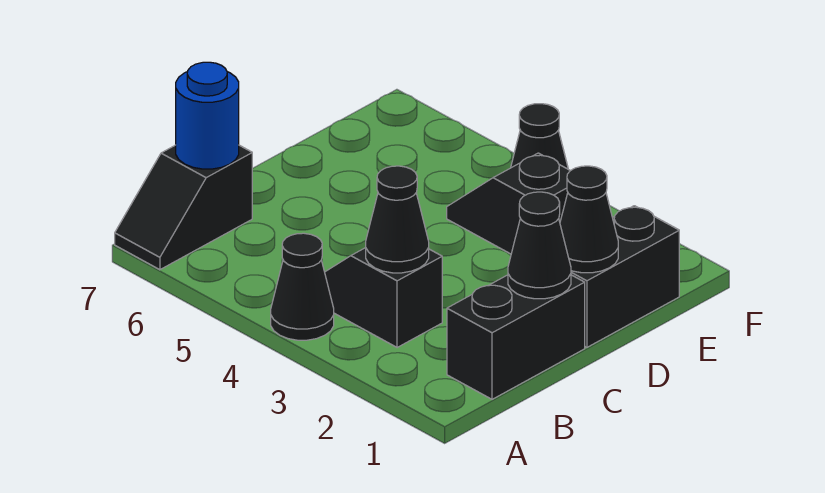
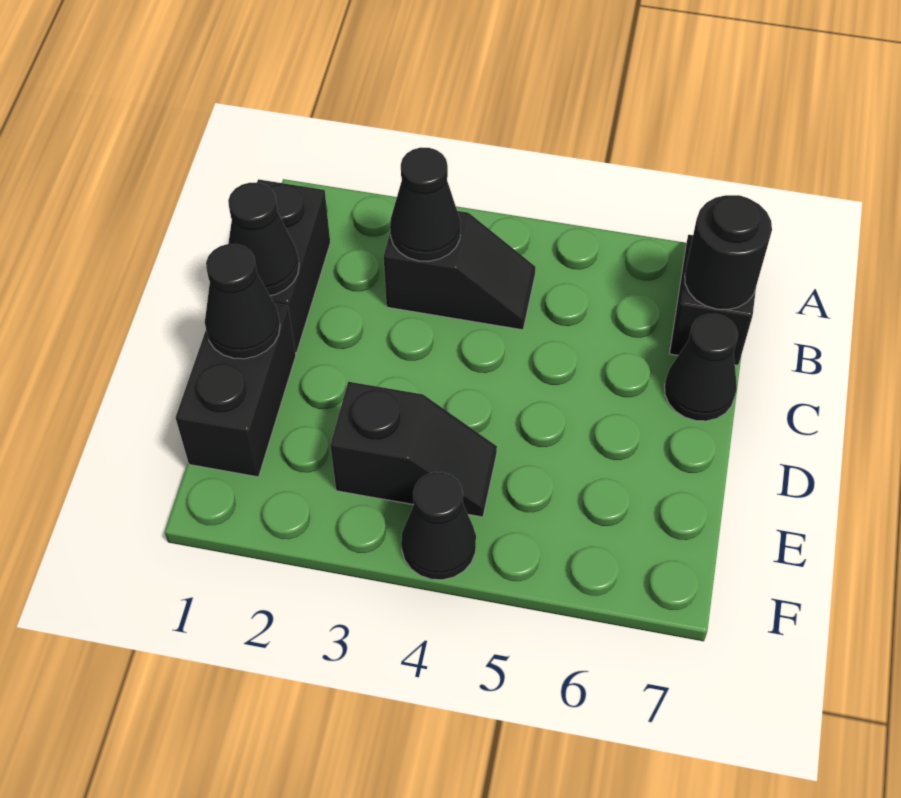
black 1x1 cone [271,233,334,340] -> black 1x1 cone moved to [665,314,738,421]
blue 1x1 round brick [176,62,239,169] -> black 1x1 round brick [685,195,772,309]

